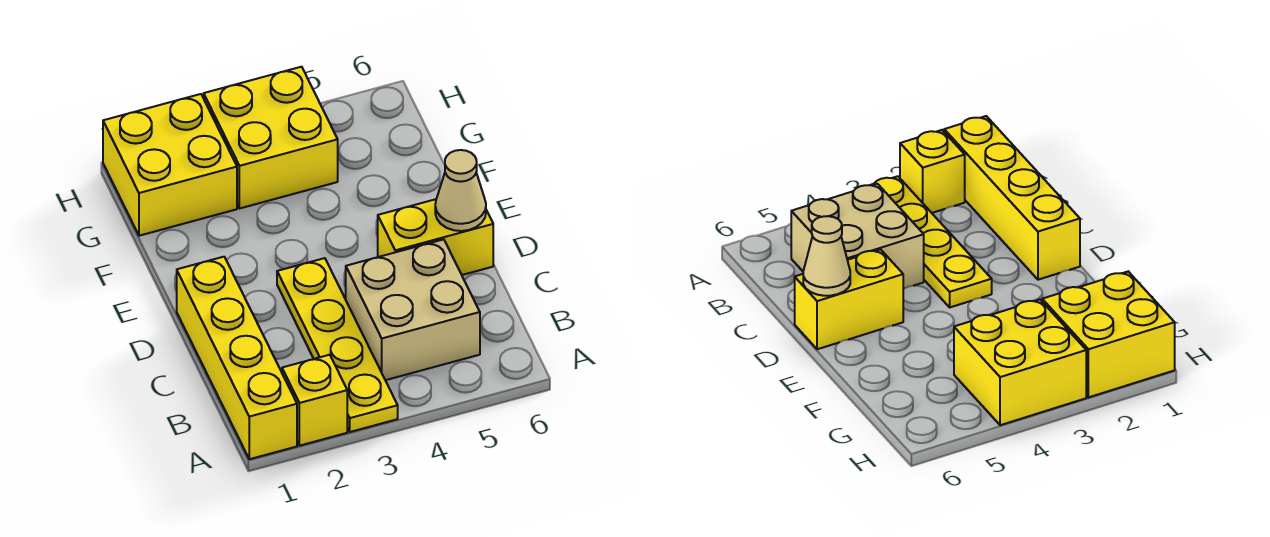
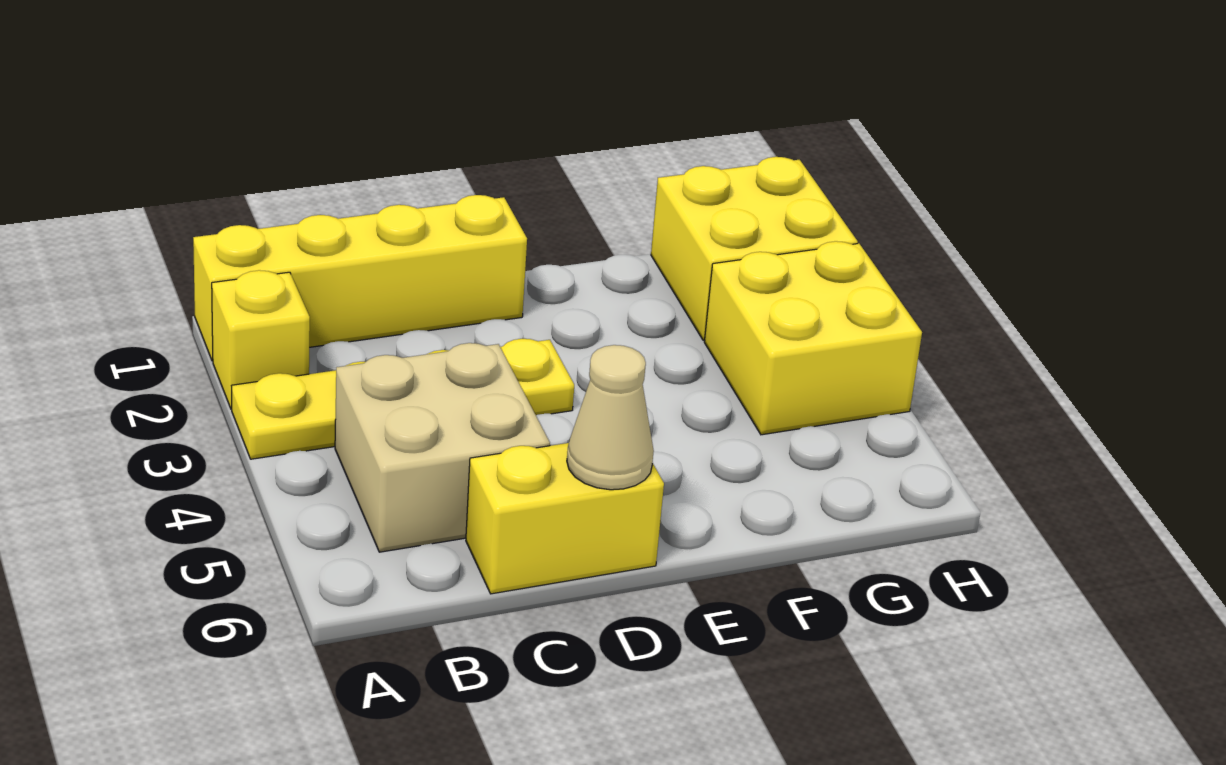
yellow 1x2 brick [378,199,493,275] -> yellow 1x2 brick turned to [466,443,664,594]

